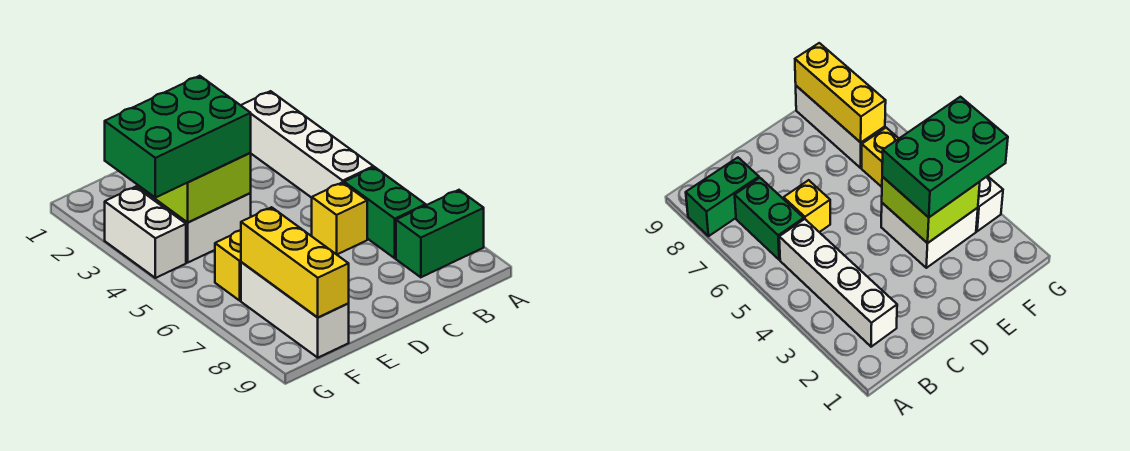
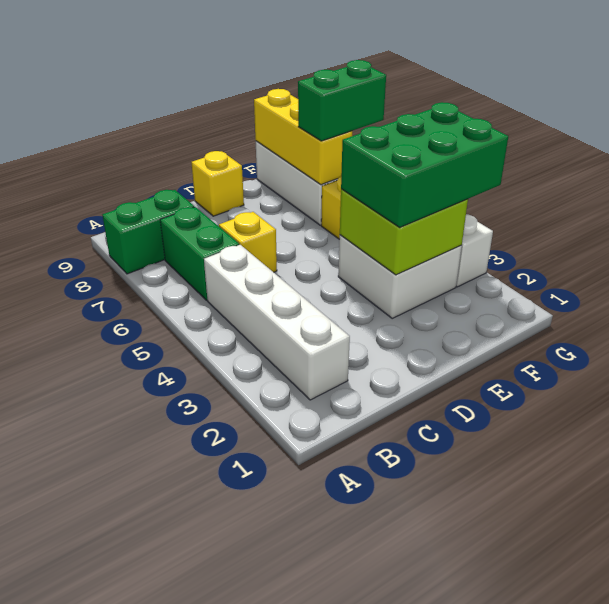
none -> yellow 1x1 brick [191,151,244,216]
none -> green 1x2 brick [298,60,386,141]

